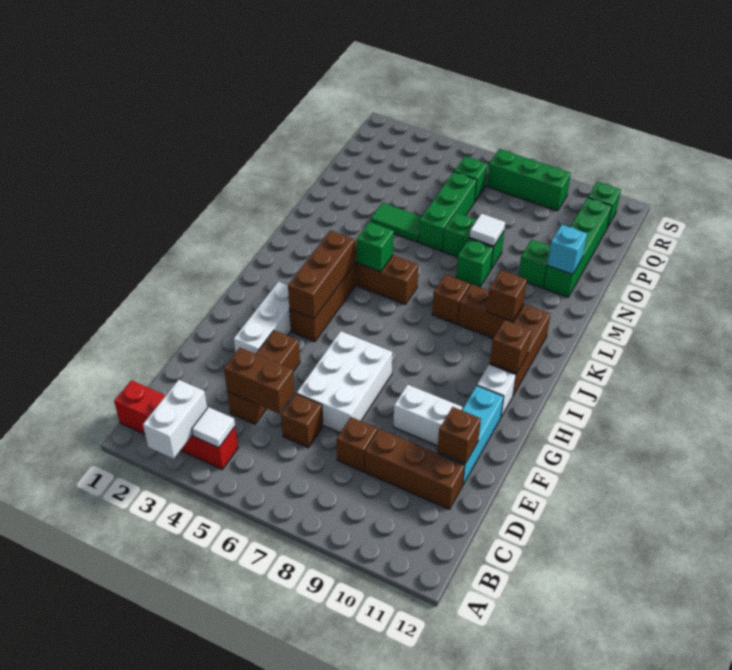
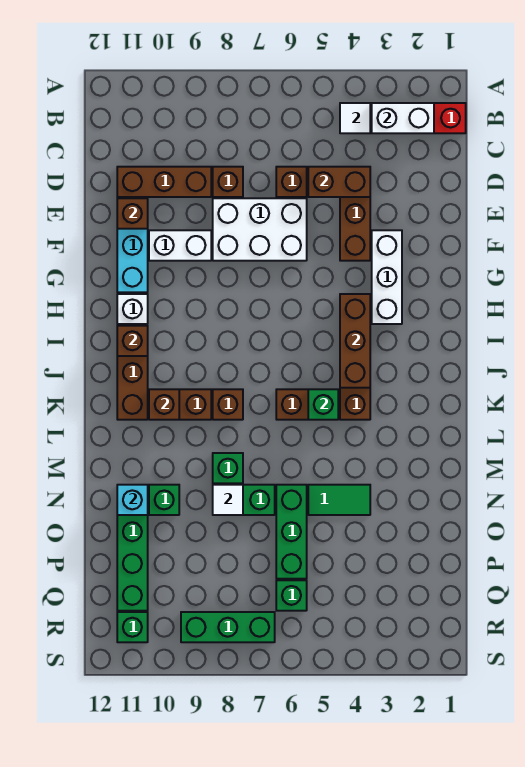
white 1x2 brick [143,380,207,459] -> white 1x2 brick turned to [372,103,434,133]
white 2x3 brick [297,331,392,432] -> white 2x3 brick turned to [213,198,307,261]

